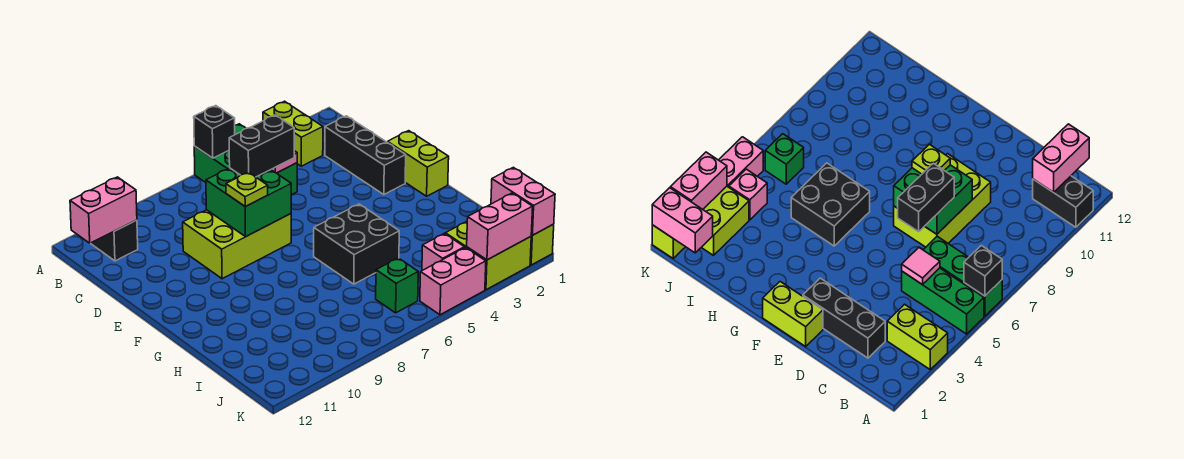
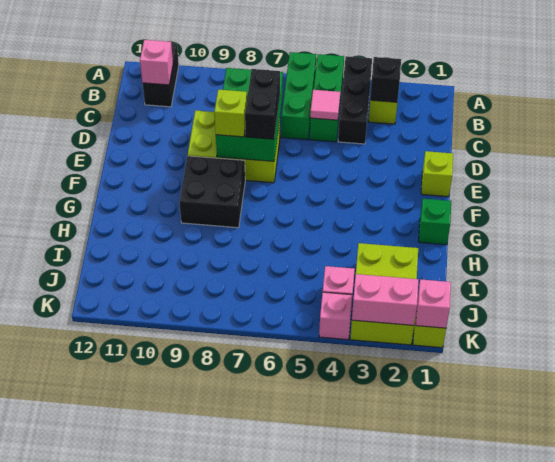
black 1x1 brick [194,106,235,158] -> black 1x1 brick moved to [370,57,401,102]
pink 1x2 brick [70,177,137,243] -> pink 1x1 brick [140,40,173,85]
black 1x3 brick [325,116,406,195] -> black 1x3 brick moved to [338,56,372,144]
black 1x2 brick [229,115,294,177] -> black 1x2 brick turned to [245,69,280,139]
green 2x2 brick [206,168,291,237] -> green 2x3 brick [216,68,283,161]
lime 1x2 brick [387,131,449,196] -> lime 1x1 brick [421,151,453,197]
lime 1x1 plate [226,172,268,206] -> lime 1x1 brick [214,90,247,137]
black 2x2 brick [314,204,399,284] -> black 2x2 brick moved to [180,156,245,228]
pink 1x2 brick [491,167,555,235] -> pink 1x1 brick [416,279,451,328]
lime 2x2 brick [445,222,531,290] -> lime 2x3 brick [350,243,418,345]
green 1x1 brick [376,258,418,313] -> green 1x1 brick moved to [419,199,451,245]
pink 1x2 brick [420,248,486,315] -> pink 1x1 brick [319,292,352,340]

